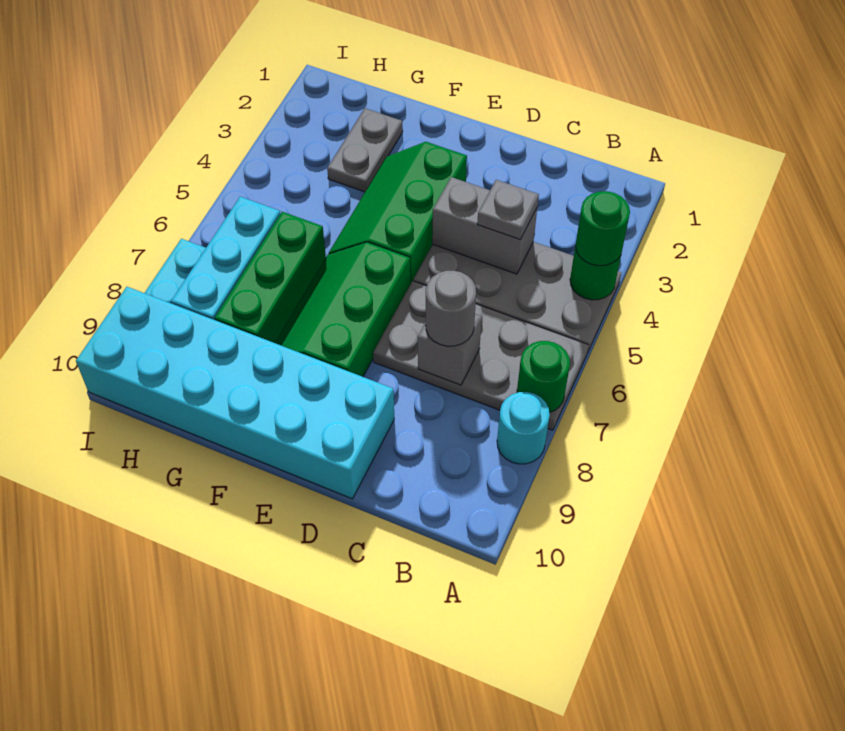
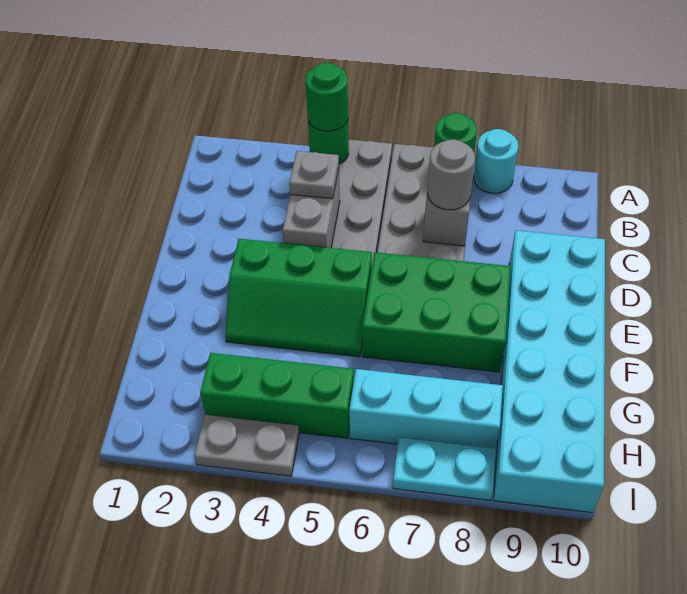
green 2x3 slope [275,242,410,377] -> green 2x3 brick [362,252,511,372]
grey 1x2 plate [327,108,403,192] -> grey 1x2 plate moved to [194,415,299,476]
green 1x3 brick [215,212,326,343] -> green 1x3 brick moved to [200,353,354,438]

